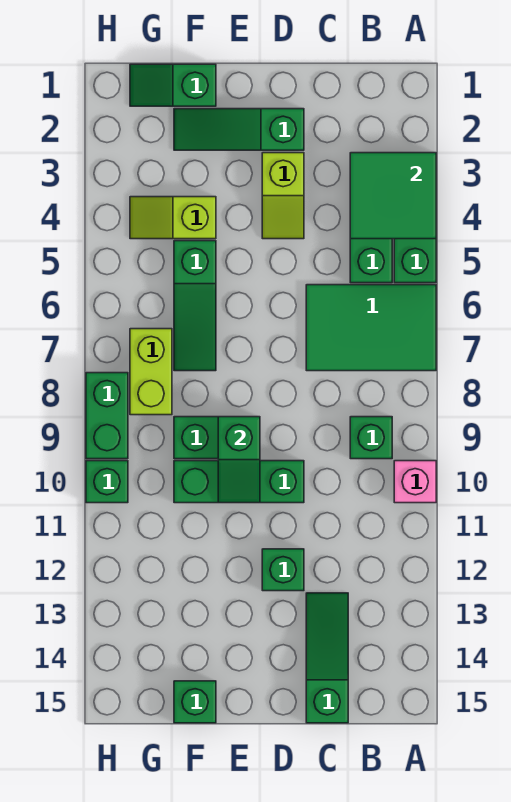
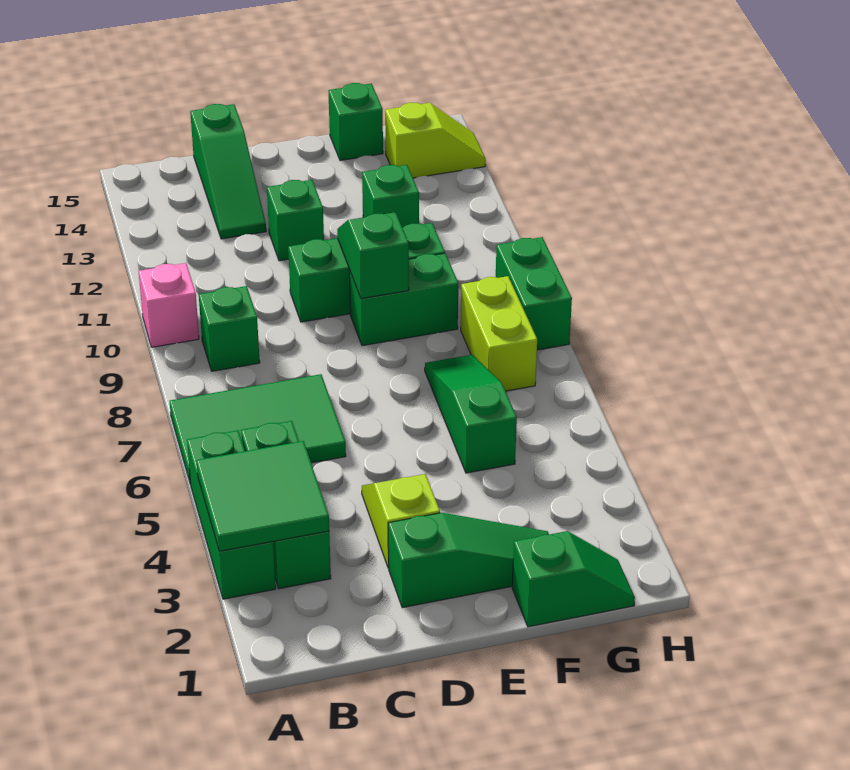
lime 1x2 slope [130,197,216,239] -> lime 1x2 slope moved to [385,103,486,178]
green 1x1 brick [86,461,128,503] -> green 1x1 brick moved to [362,165,419,228]

